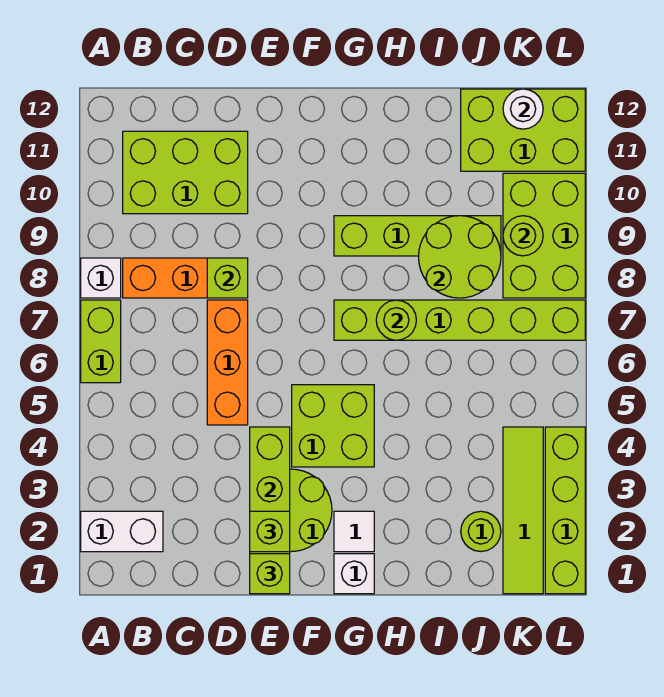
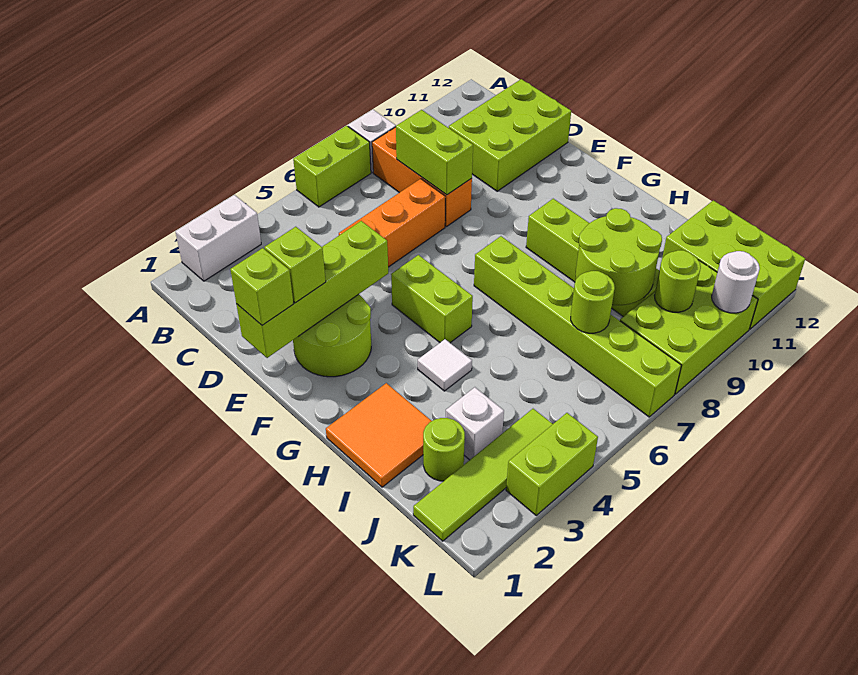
white 1x2 brick [81,511,163,552] -> white 1x2 brick turned to [175,195,261,281]
lime 2x3 brick [123,131,248,214] -> lime 2x3 brick turned to [449,79,571,191]
lime 1x1 brick [207,258,248,298] -> lime 1x2 brick [396,110,473,195]
lime 2x2 brick [292,385,374,467] -> lime 1x2 brick [391,255,473,343]
white 1x1 brick [334,554,374,594] -> white 1x1 brick moved to [446,387,504,460]
white 1x1 tile [334,511,374,552] -> white 1x1 tile moved to [418,339,472,391]
none -> orange 2x2 tile [326,383,431,487]
lime 1x1 round brick [376,300,416,340] -> lime 1x1 round brick moved to [571,271,615,333]
white 1x1 round brick [503,89,543,129] -> white 1x1 round brick moved to [712,251,760,313]
lime 1x4 brick [545,427,585,594] -> lime 1x2 brick [506,413,598,515]

